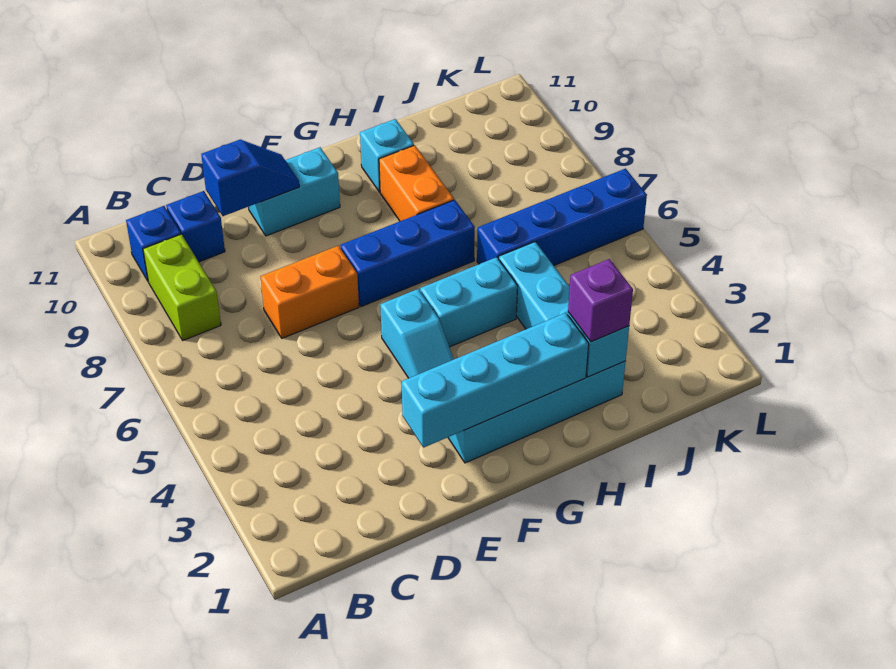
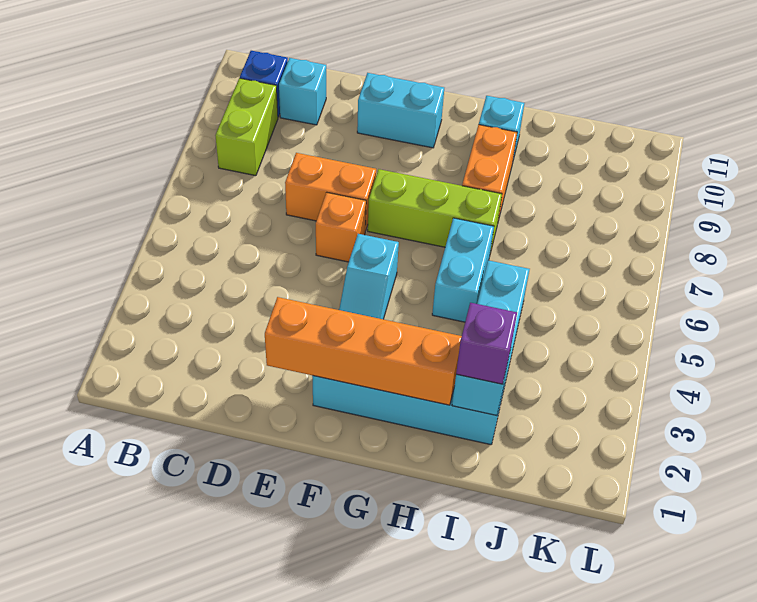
blue 1x1 brick [166,191,225,262] -> cyan 1x1 brick [279,58,326,125]
blue 1x2 slope [201,140,299,216] -> none
cyan 1x4 brick [402,313,589,448] -> orange 1x4 brick [265,297,462,405]
none -> orange 1x1 brick [316,192,366,262]
blue 1x3 brick [340,200,475,307] -> lime 1x3 brick [368,169,502,253]
cyan 1x2 brick [420,257,518,347] -> cyan 1x2 brick turned to [432,218,494,322]
blue 1x4 brick [477,169,647,266] -> none

